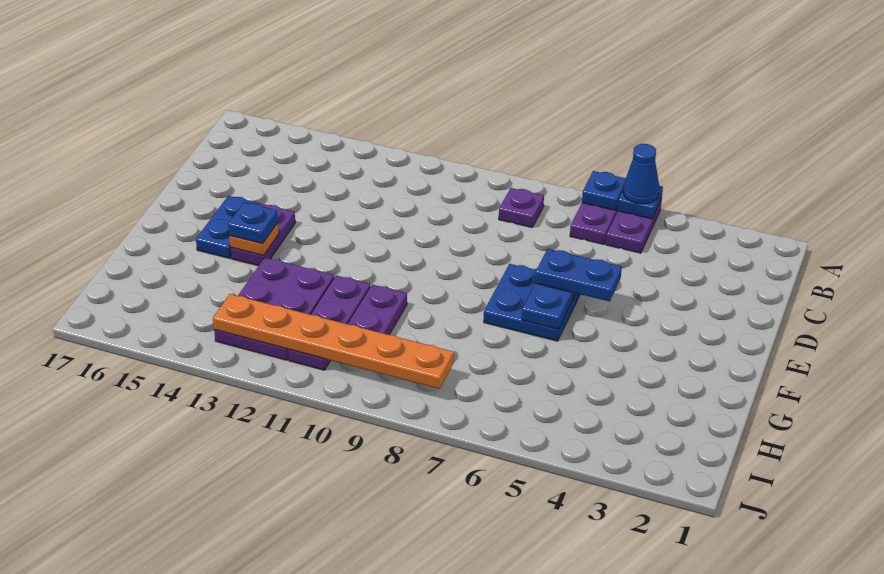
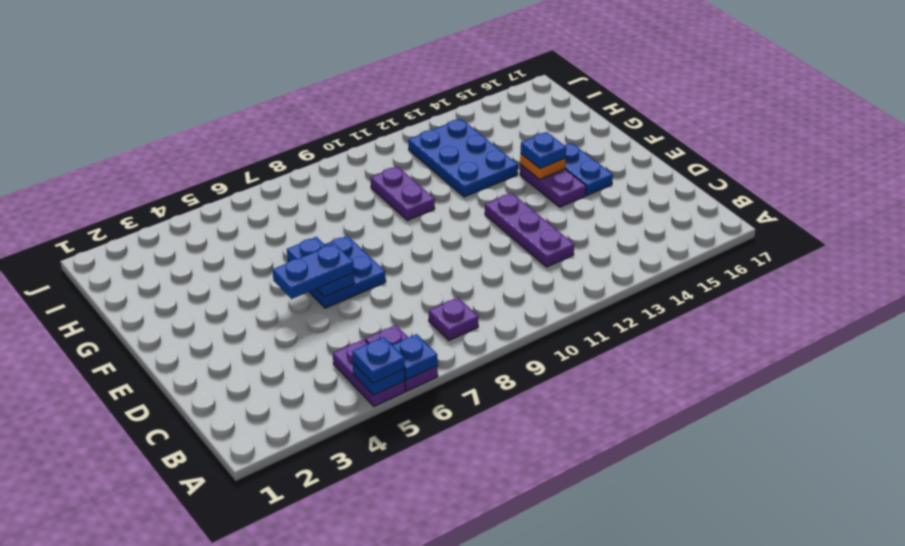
blue 1x1 cone [623,144,660,204] -> blue 1x1 plate [352,337,405,383]
purple 1x3 plate [288,276,370,370] -> purple 1x3 plate moved to [485,193,574,267]
purple 2x3 plate [214,258,334,360] -> blue 2x3 plate [408,119,518,197]
orange 1x6 plate [213,294,454,389] -> none

